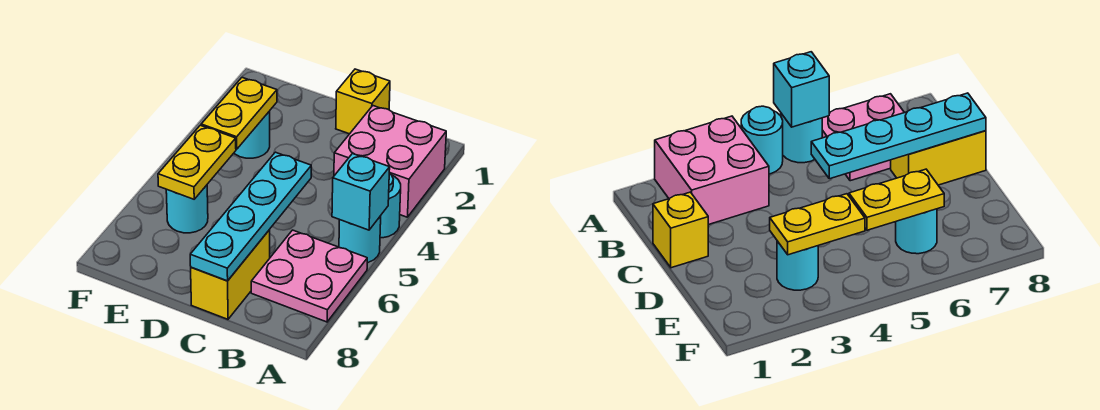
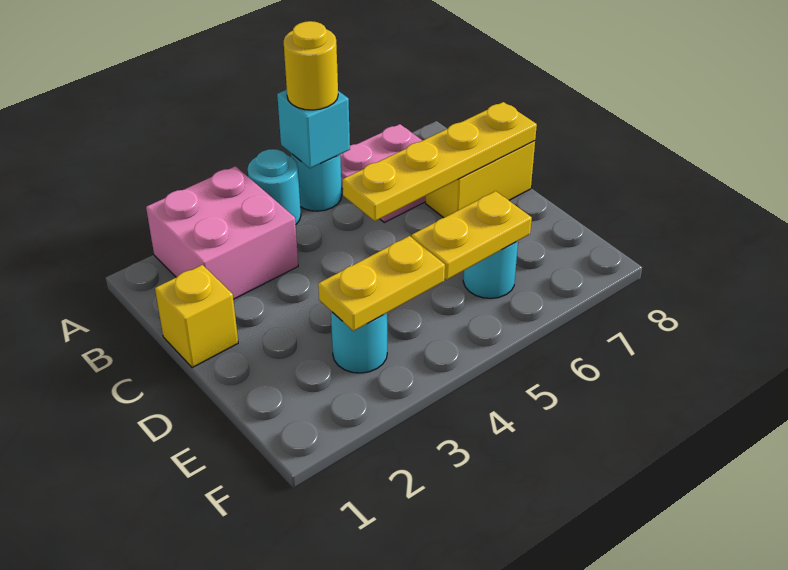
none -> yellow 1x1 round brick [284,21,338,110]
cyan 1x4 plate [190,152,311,281] -> yellow 1x4 plate [342,102,537,221]

